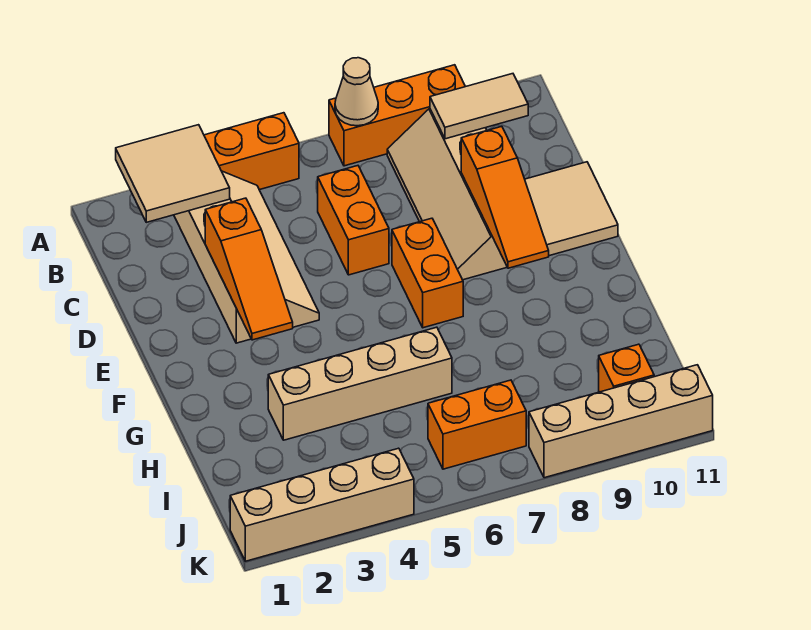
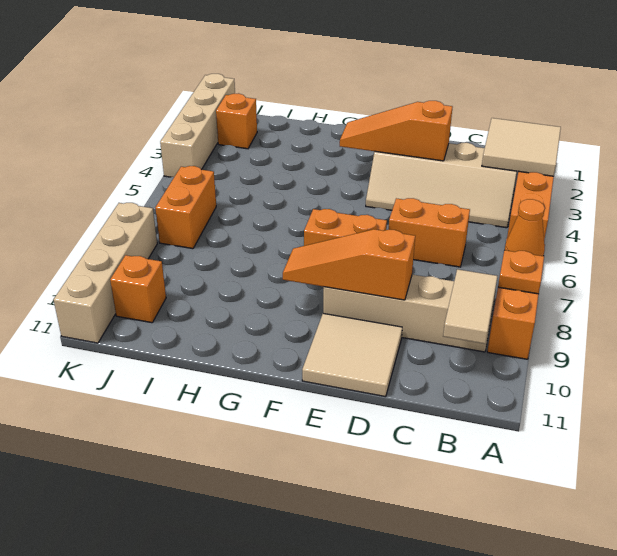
tan 1x1 cone [335,58,378,126] -> orange 1x1 cone [505,199,545,256]
none -> orange 1x1 plate [498,250,544,294]
tan 1x4 brick [268,327,452,440] -> none
none -> orange 1x1 brick [216,93,257,149]

